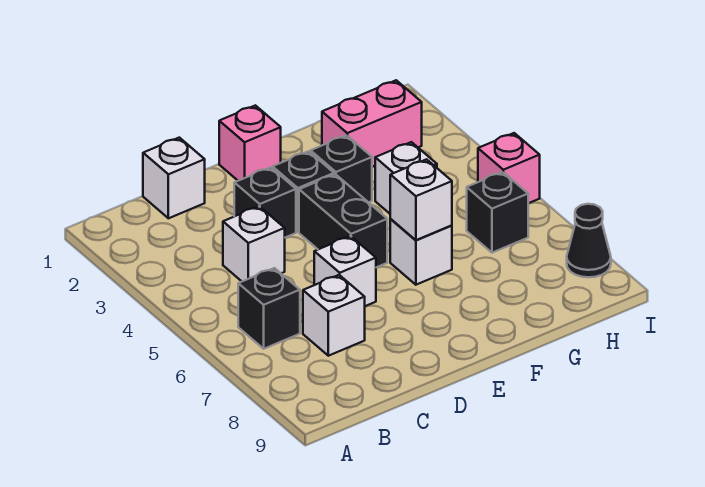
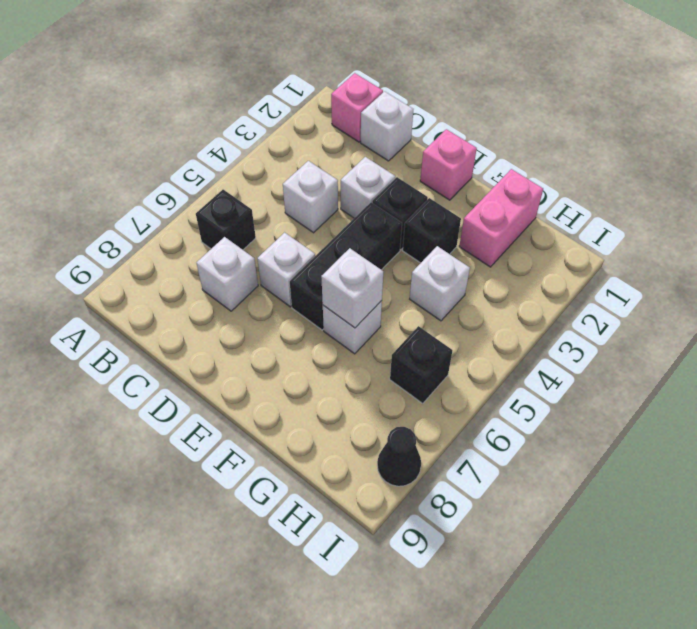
black 1x1 brick [234,167,296,237] -> white 1x1 brick [341,157,395,218]
black 1x2 brick [299,174,387,267] -> black 1x3 brick [290,202,402,330]
pink 1x2 brick [322,80,422,167] -> pink 1x2 brick turned to [459,169,543,267]
pink 1x1 brick [478,133,540,203] -> pink 1x1 brick moved to [331,73,383,142]

